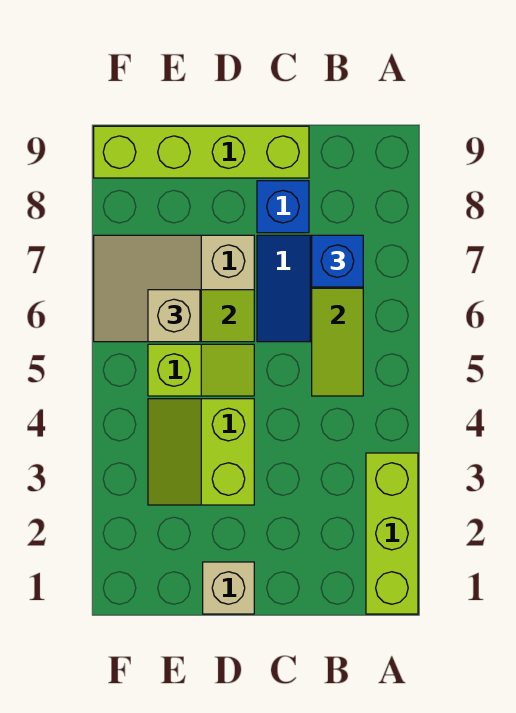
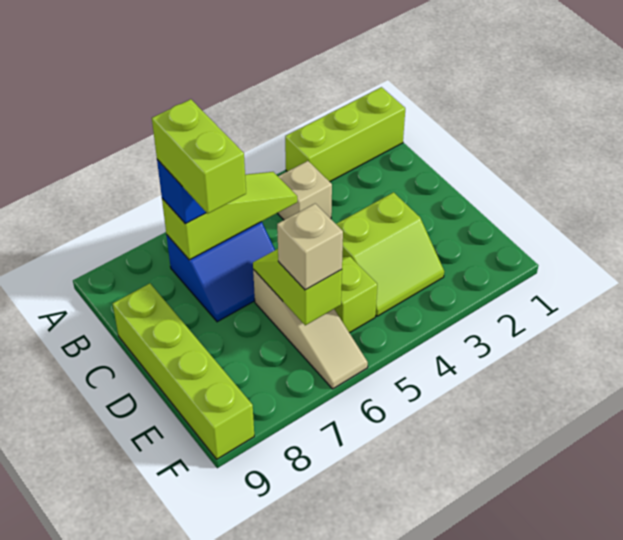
none -> lime 1x2 brick [152,99,246,214]
blue 1x1 brick [257,181,309,233] -> none
tan 1x1 brick [203,562,254,614] -> tan 1x1 brick moved to [278,161,332,220]
tan 2x3 slope [94,235,254,342] -> tan 1x3 slope [253,270,368,389]

